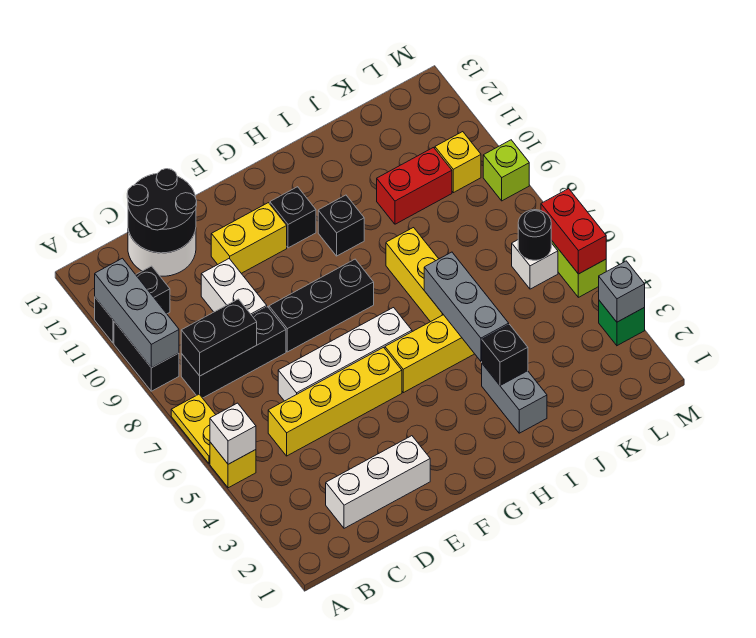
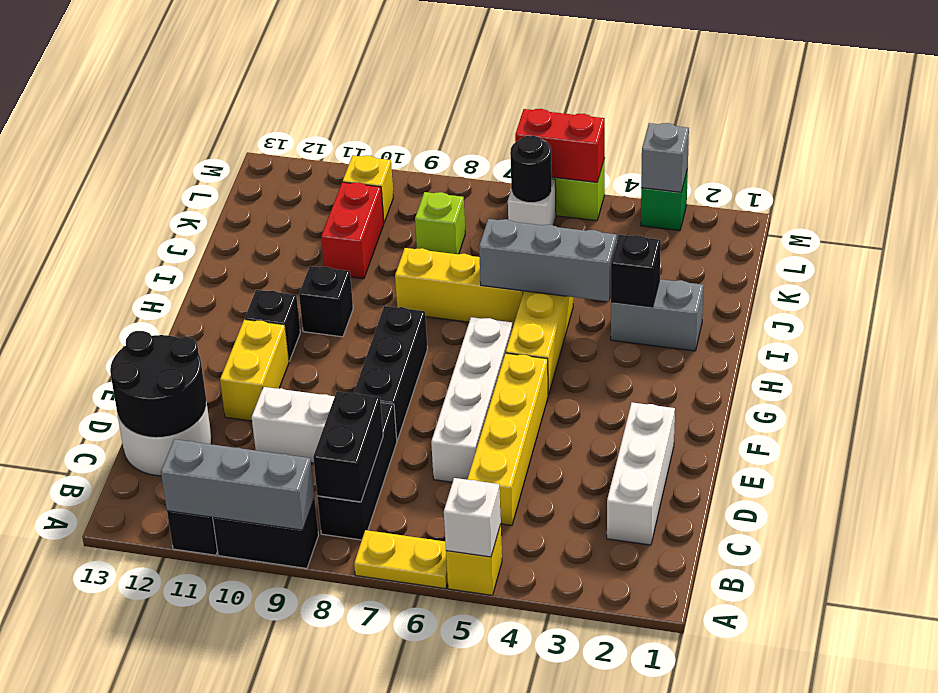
lime 1x1 brick [483,140,529,201] -> lime 1x1 brick moved to [415,192,465,254]

